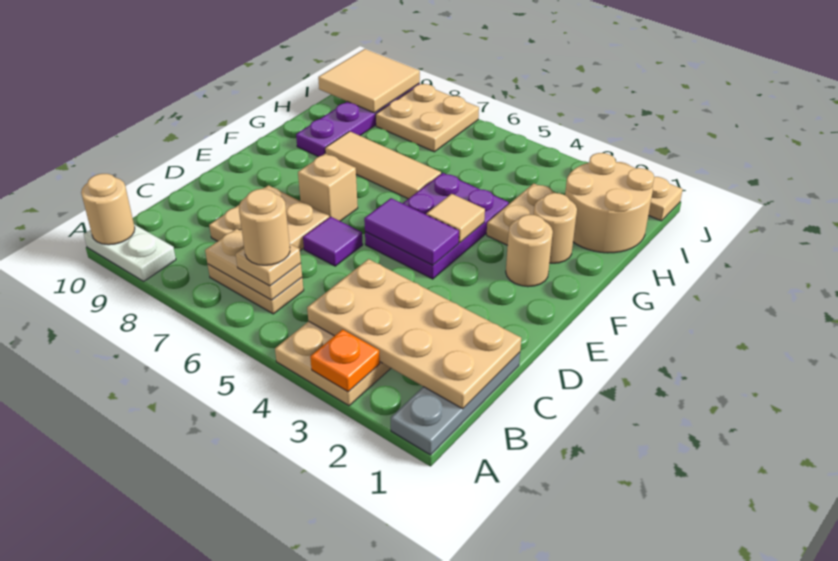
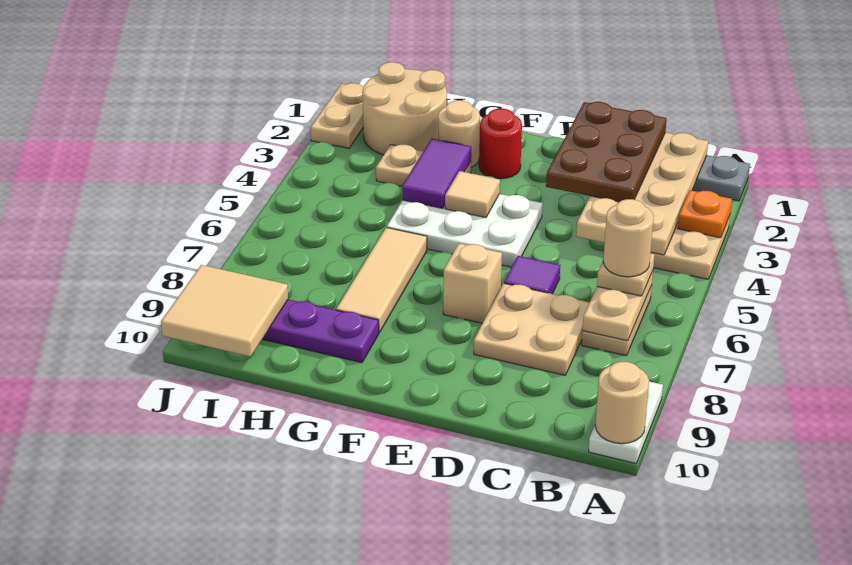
none -> brown 2x3 plate [546,102,667,202]
purple 2x3 plate [365,173,509,279] -> white 2x3 plate [387,194,543,267]
purple 1x2 tile [364,198,459,265] -> purple 1x2 tile moved to [402,138,471,208]
tan 1x1 round brick [506,214,553,287] -> red 1x1 round brick [479,109,522,179]
tan 2x2 plate [376,84,479,152] -> none

